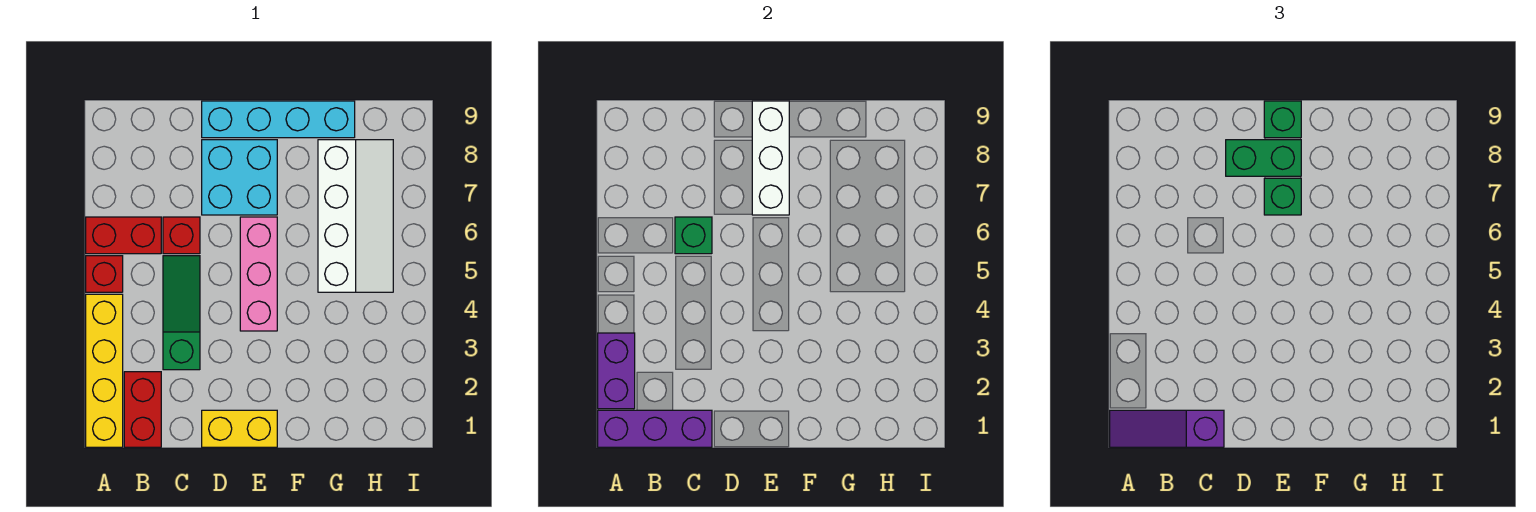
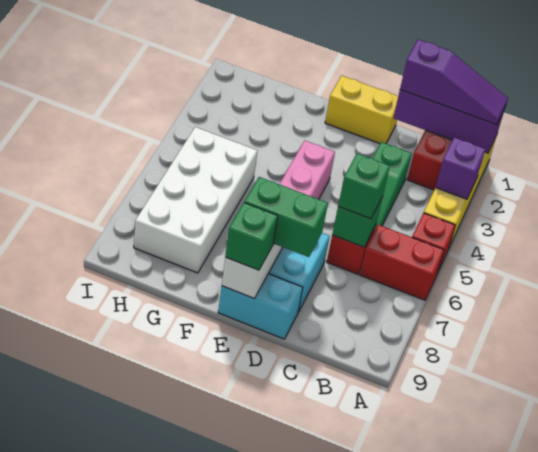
purple 1x2 brick [598,333,635,409] -> purple 1x1 brick [436,137,485,199]
cyan 1x4 brick [202,101,355,138] -> cyan 1x2 brick [218,274,303,339]
green 1x1 brick [1264,178,1301,215] -> green 1x1 brick moved to [338,154,390,219]
white 2x4 slope [318,140,393,292] -> white 2x4 brick [134,127,257,273]

